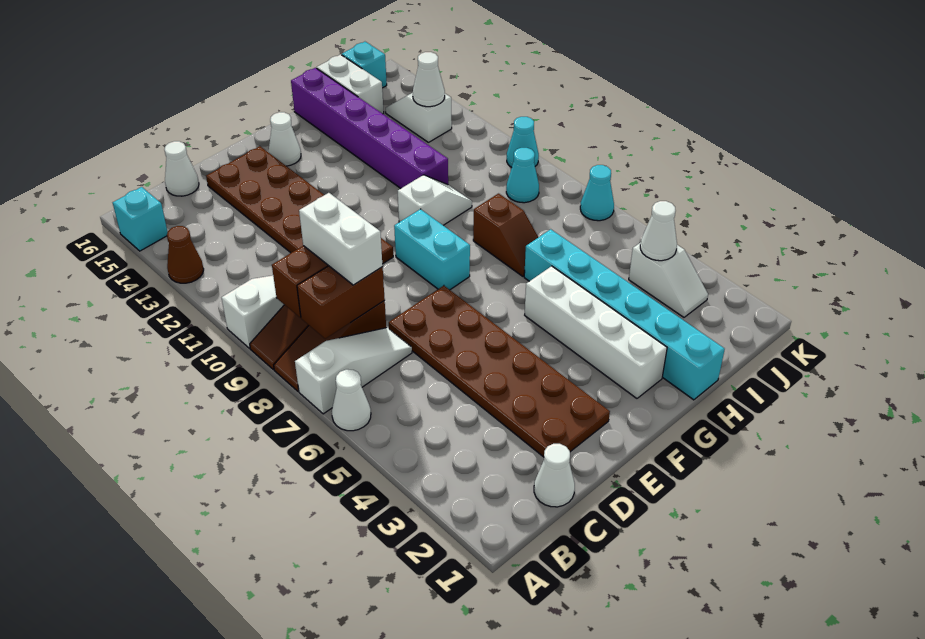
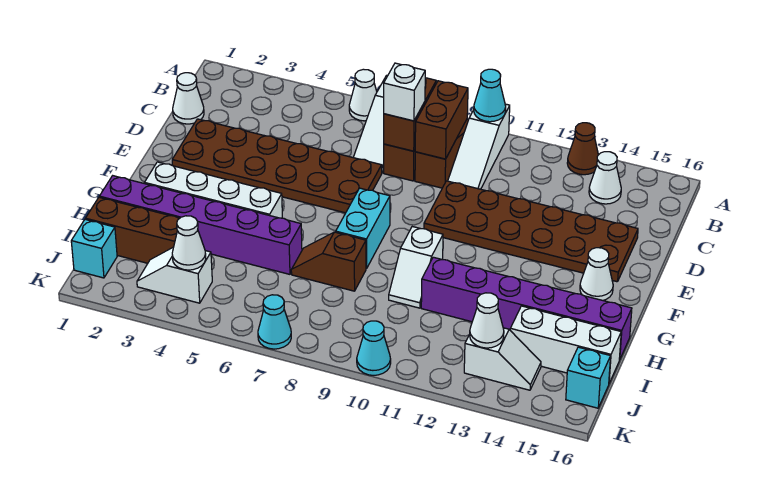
cyan 1x1 brick [113,187,168,251] -> cyan 1x1 brick moved to [71,219,117,278]
white 1x2 brick [299,193,383,285] -> white 1x1 brick [384,63,425,121]
white 1x1 cone [164,141,199,196] -> white 1x1 cone moved to [589,152,621,204]
cyan 1x2 brick [394,209,470,290] -> cyan 1x2 brick turned to [336,188,390,269]
cyan 1x6 brick [524,229,725,400] -> purple 1x6 brick [99,176,302,274]
none -> brown 1x3 brick [85,197,180,263]
white 1x2 brick [317,54,384,114] -> white 1x3 brick [510,306,621,383]
cyan 1x1 cone [506,148,539,203] -> cyan 1x1 cone moved to [474,69,506,122]

